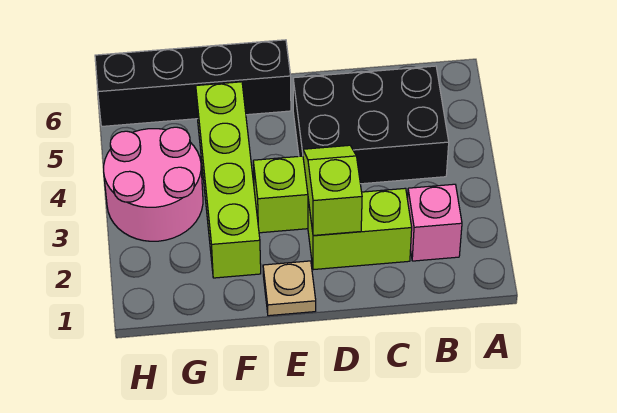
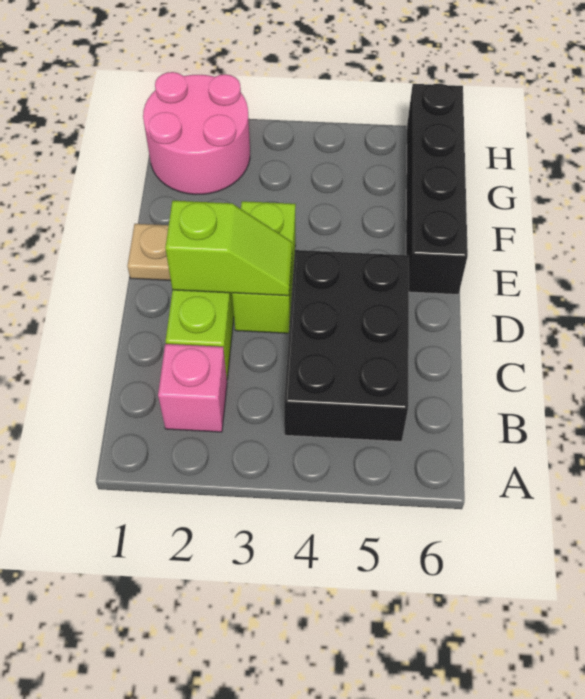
lime 1x4 brick [196,82,261,278] -> none
pink 2x2 round brick [104,127,203,241] -> pink 2x2 round brick moved to [143,72,250,195]

